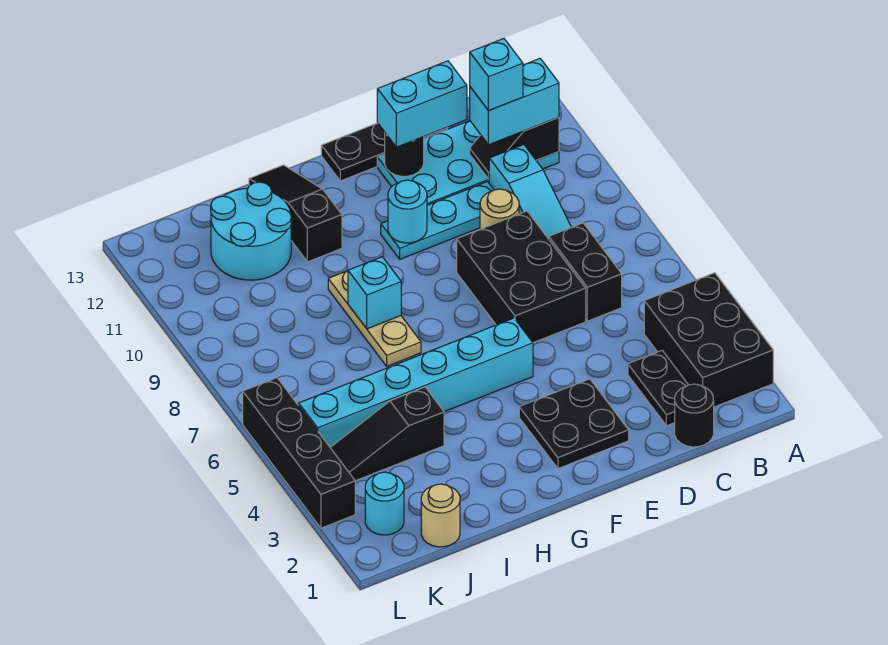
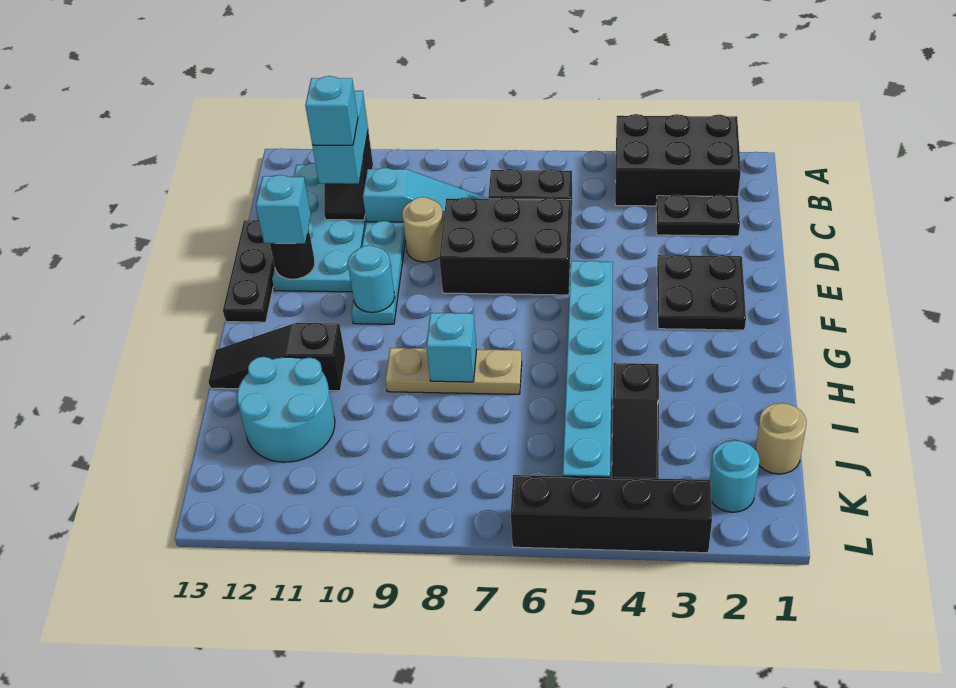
black 1x1 round brick [675,384,714,447] -> none
cyan 1x2 brick [377,61,467,147] -> cyan 1x1 brick [256,175,311,244]

